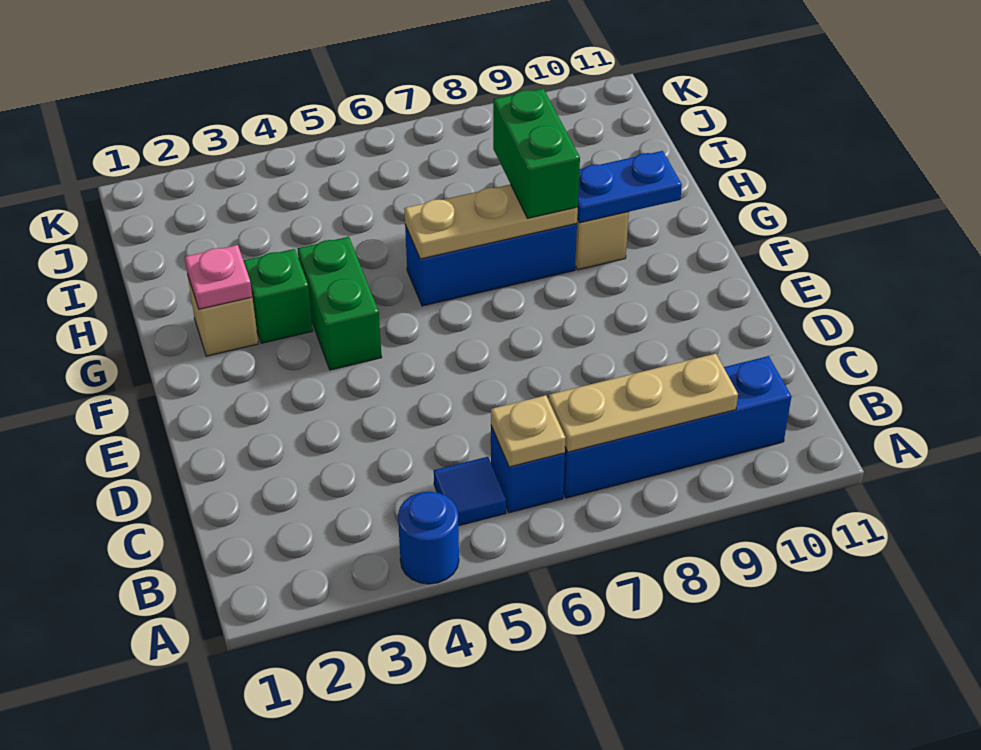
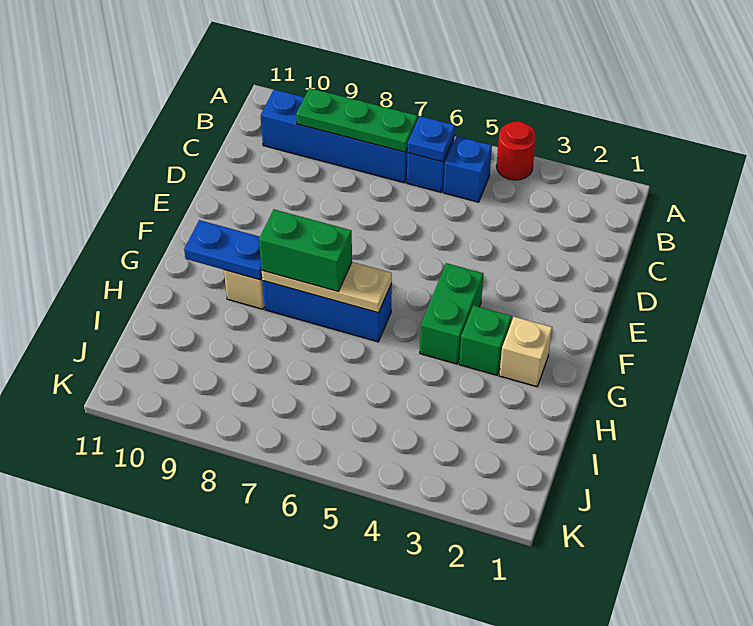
blue 1x1 round brick [398,492,459,584] -> red 1x1 round brick [496,122,536,180]
blue 1x1 tile [434,457,506,526] -> blue 1x1 brick [444,136,492,202]
tan 1x1 plate [491,395,566,467] -> blue 1x1 plate [407,116,455,162]
tan 1x3 plate [549,354,738,452] -> green 1x3 plate [296,88,418,152]
pink 1x1 plate [185,245,252,309] -> none
green 1x2 brick [493,89,580,218] -> green 1x2 brick turned to [259,209,352,291]

